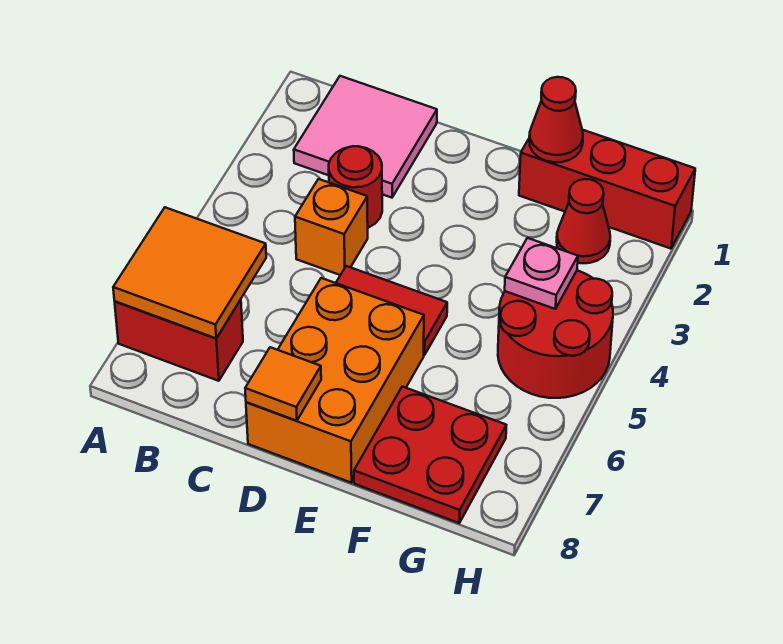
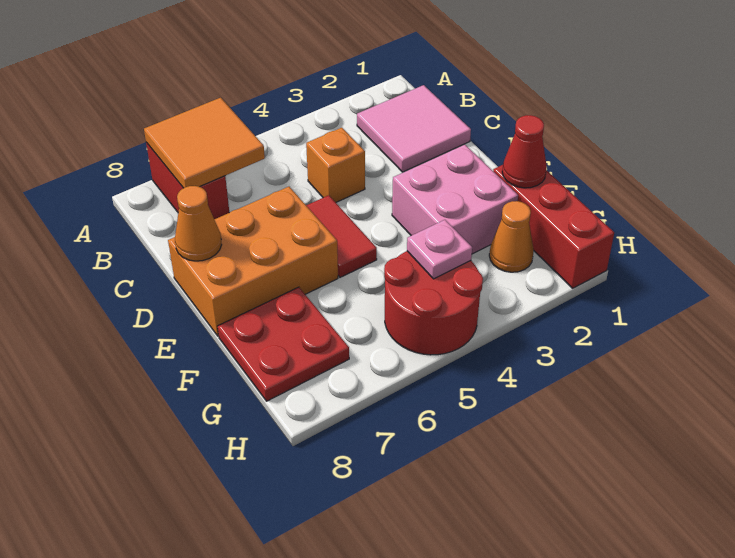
red 1x1 round brick [329,146,382,228] -> none
orange 1x1 tile [245,347,321,421] -> orange 1x1 cone [175,186,222,261]
none -> pink 2x2 brick [392,145,518,254]
red 1x1 cone [557,179,610,263] -> orange 1x1 cone [489,201,534,272]

